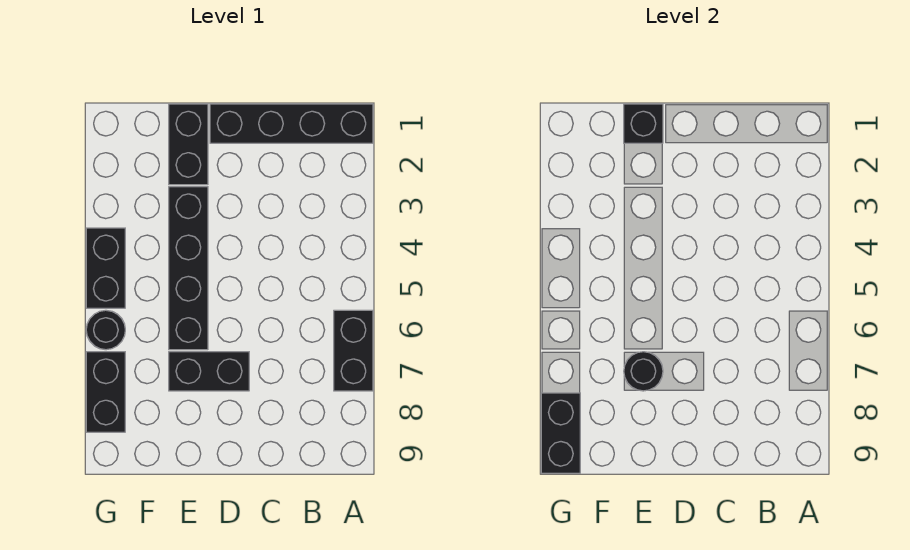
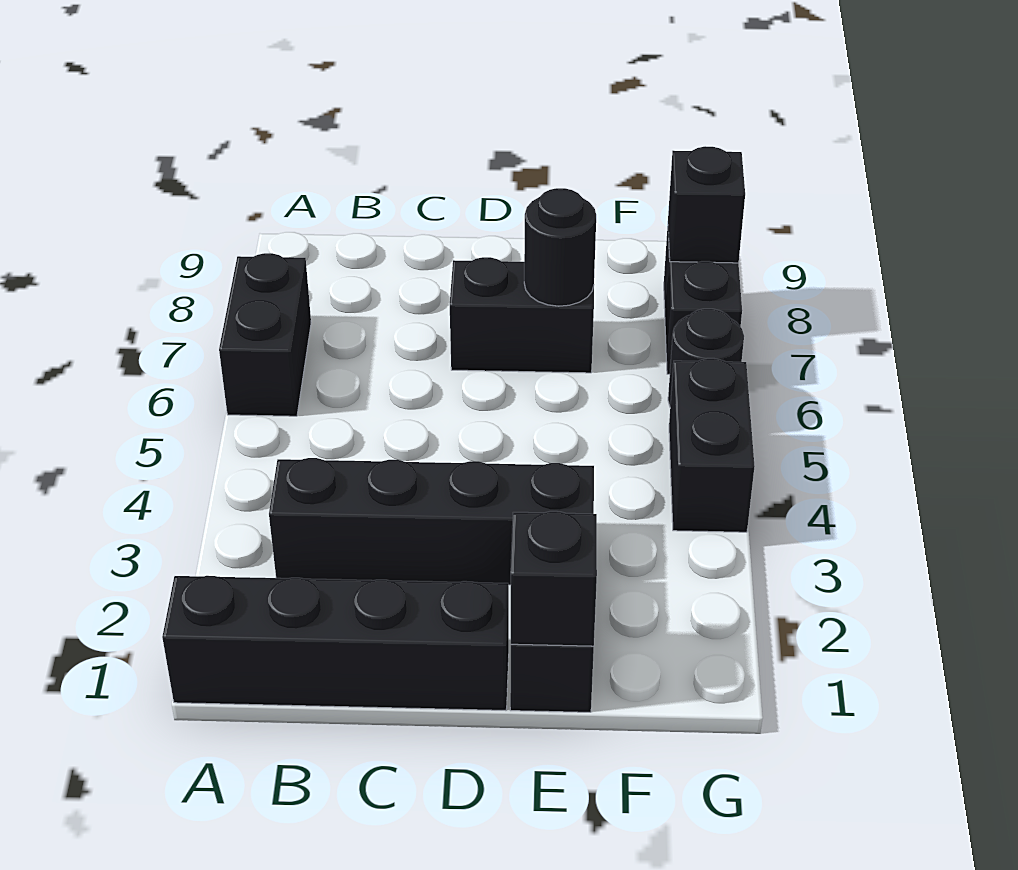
black 1x4 brick [169,187,208,350] -> black 1x4 brick turned to [269,458,594,585]
black 1x2 brick [541,393,580,473] -> black 1x1 brick [668,146,745,263]

